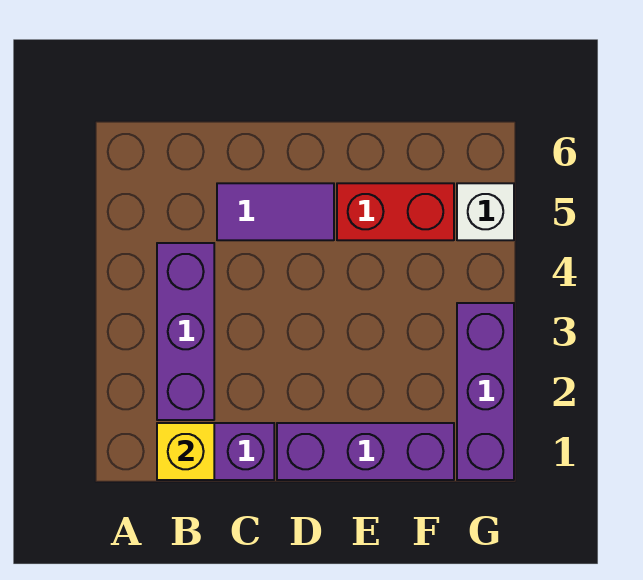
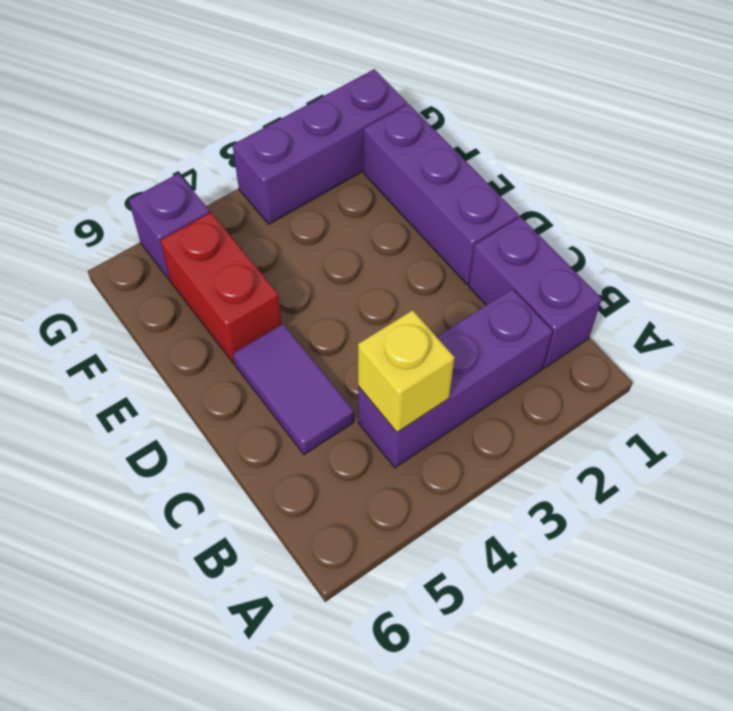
yellow 1x1 brick [157,423,214,480] -> yellow 1x1 brick moved to [358,310,455,432]
white 1x1 brick [457,183,514,240] -> purple 1x1 brick [129,173,210,280]

